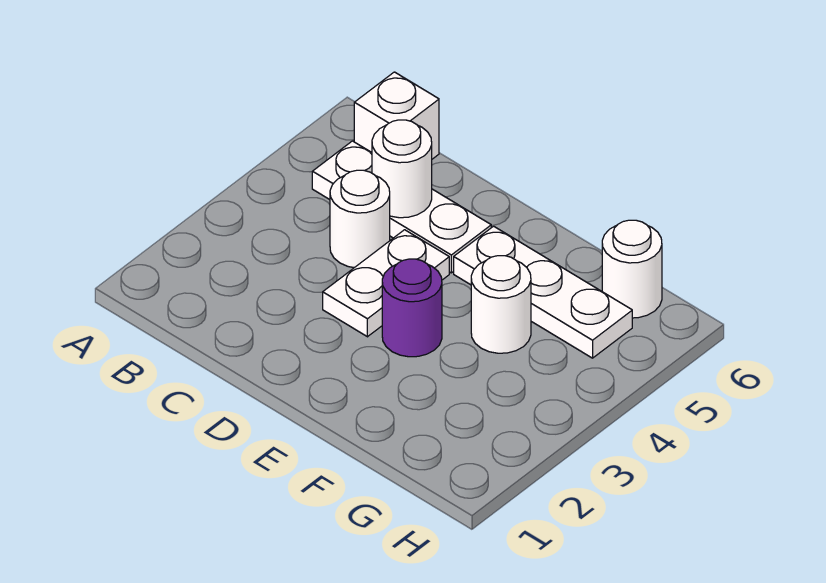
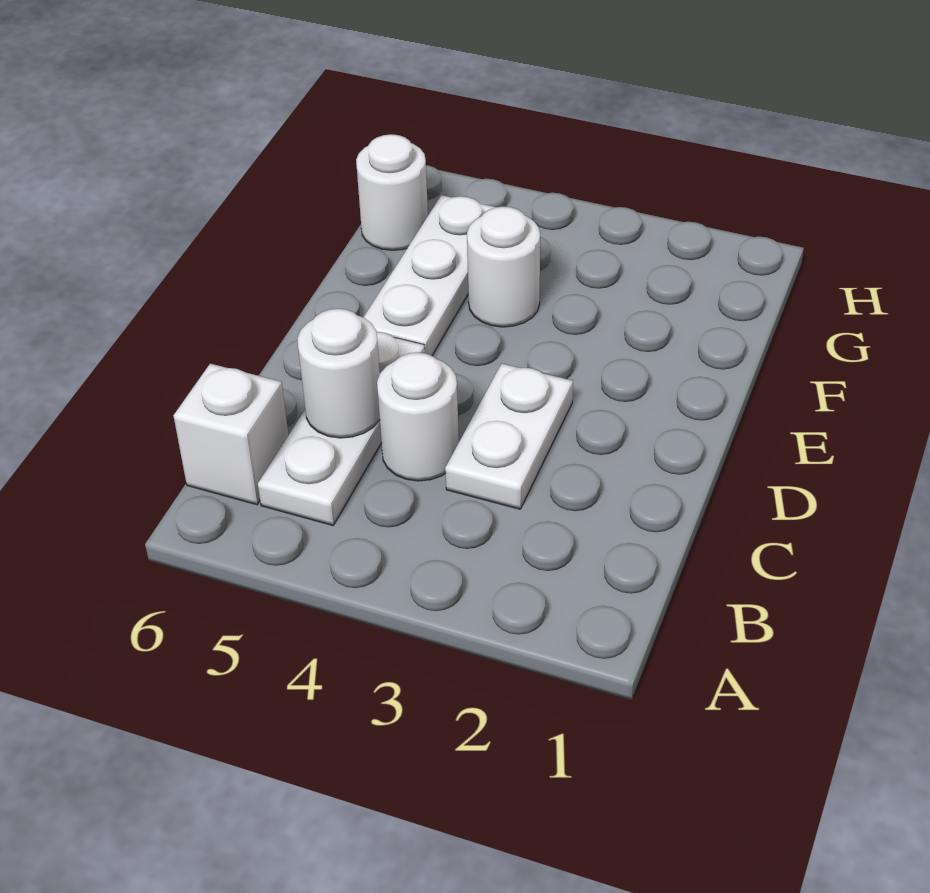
white 1x2 plate [323,230,449,337] -> white 1x2 plate turned to [445,364,573,509]
purple 1x1 round brick [382,259,442,357] -> none

